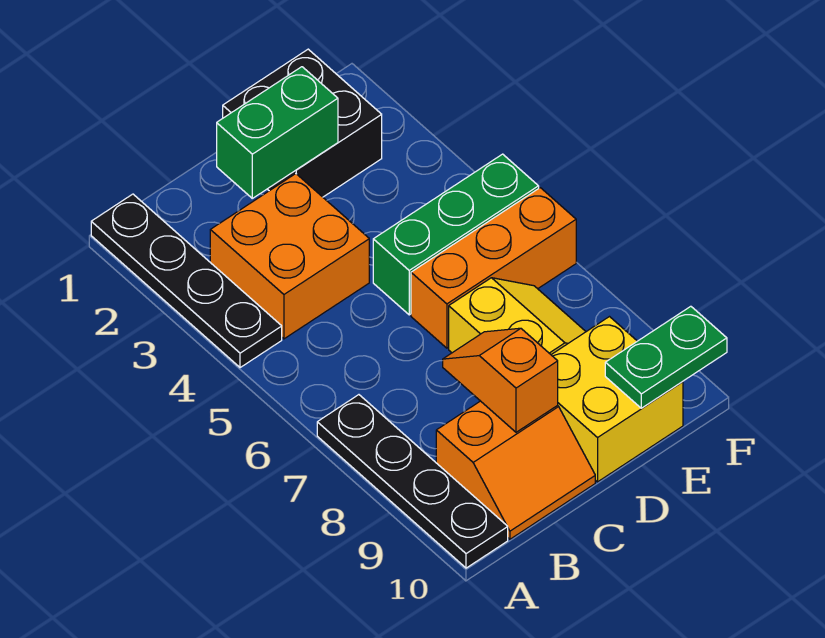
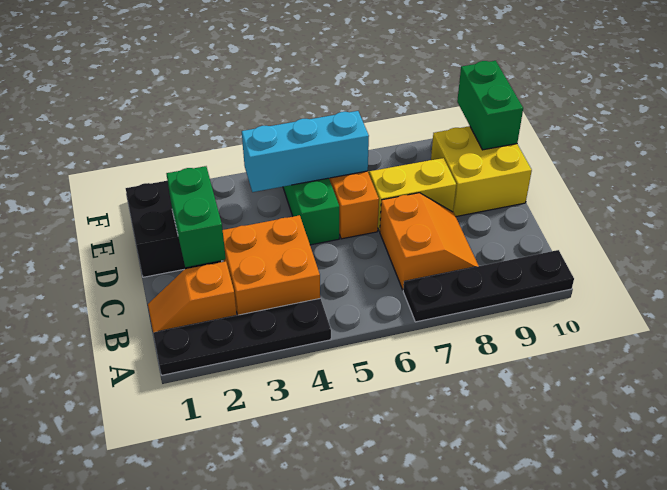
orange 2x2 slope [436,401,595,539] -> orange 2x2 slope moved to [380,193,479,290]
orange 1x2 slope [443,328,558,432] -> orange 1x2 slope moved to [148,261,237,332]
none -> cyan 1x3 brick [242,111,369,192]
green 1x2 plate [605,306,727,408] -> green 1x2 brick [457,61,523,150]

